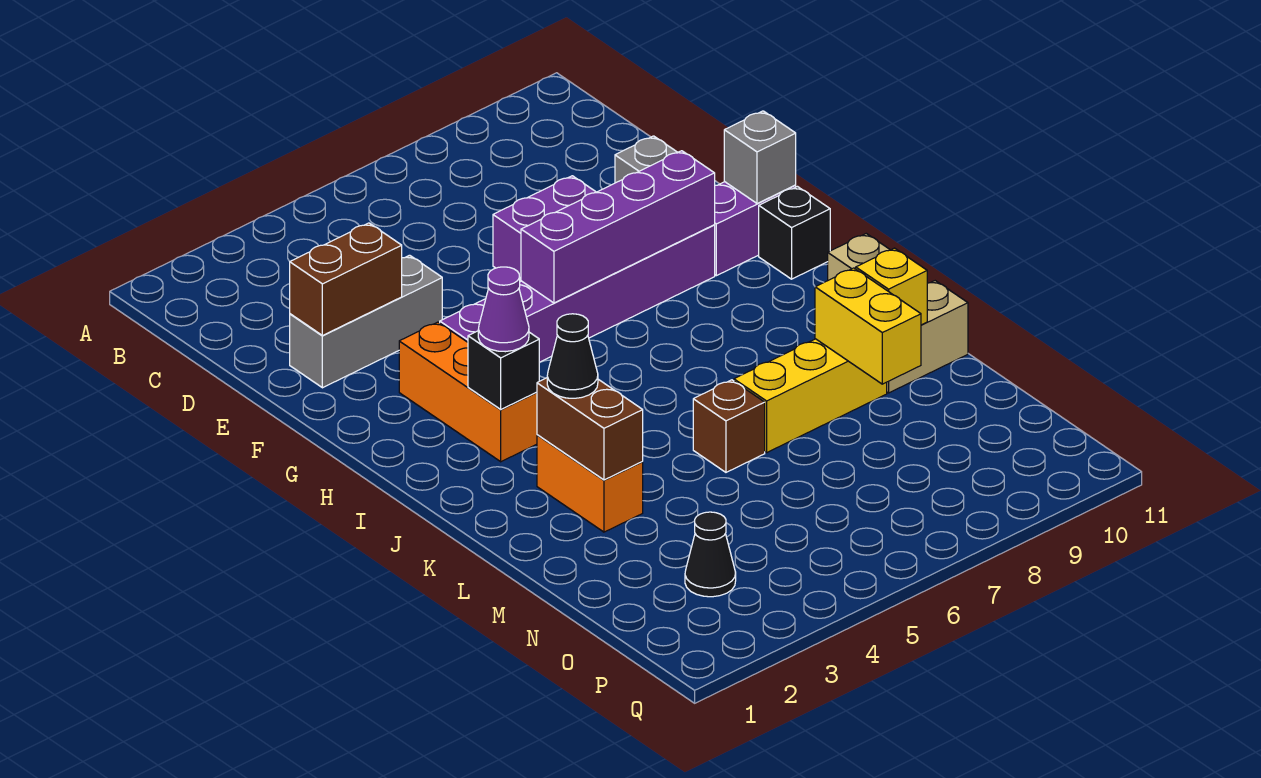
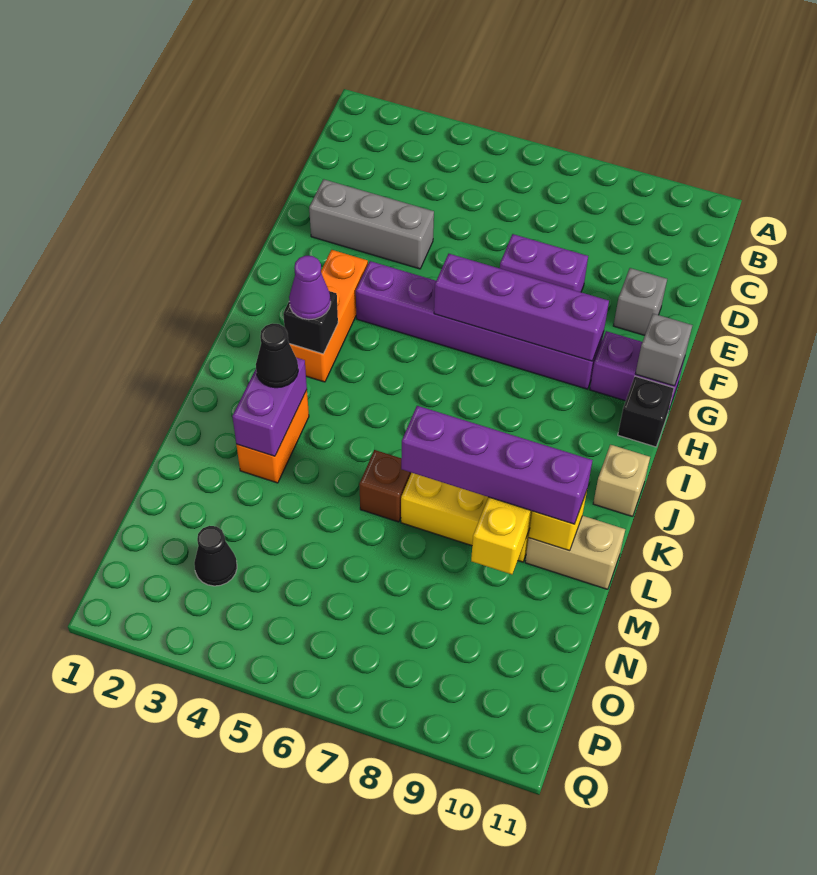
brown 1x2 brick [290,223,402,336] -> none
brown 1x2 brick [537,378,643,480] -> purple 1x2 brick [232,358,307,456]
none -> purple 1x4 brick [401,406,593,524]

